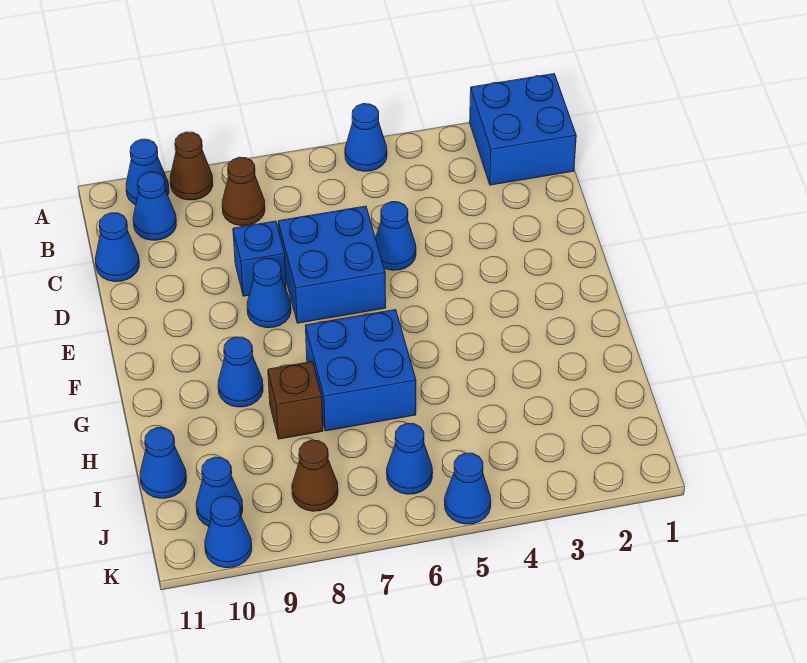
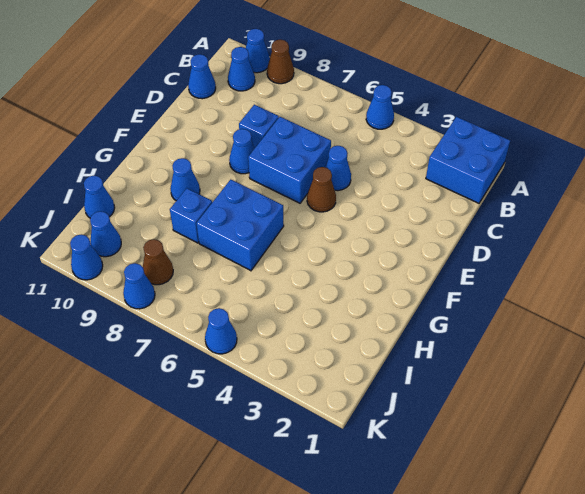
brown 1x1 cone [222,157,265,226] -> brown 1x1 cone moved to [307,167,336,212]
brown 1x1 brick [268,362,323,439] -> blue 1x1 brick [170,188,212,243]
blue 1x1 cone [387,423,433,494] -> blue 1x1 cone moved to [123,263,155,309]

